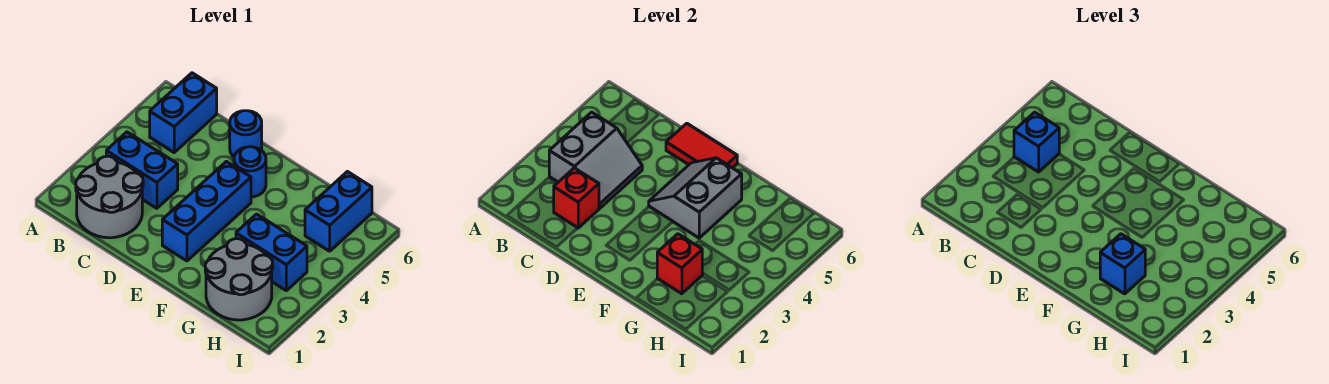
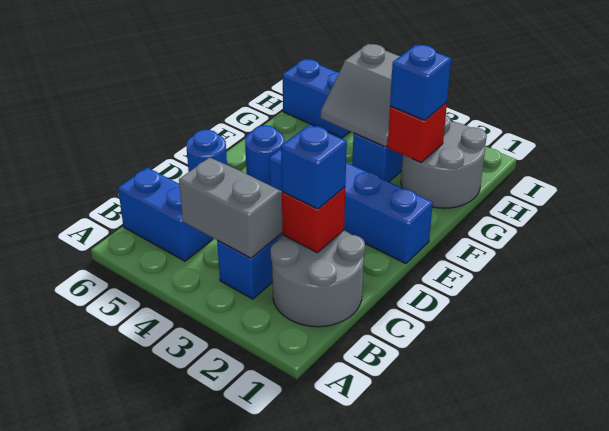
blue 1x1 brick [1014,112,1059,172] -> blue 1x1 brick moved to [281,124,347,209]
red 1x2 tile [666,123,737,168] -> none
blue 1x3 brick [162,162,251,261] -> blue 1x4 brick [269,149,433,264]
grey 2x2 slope [649,158,742,238] -> grey 2x2 slope moved to [321,44,400,147]

